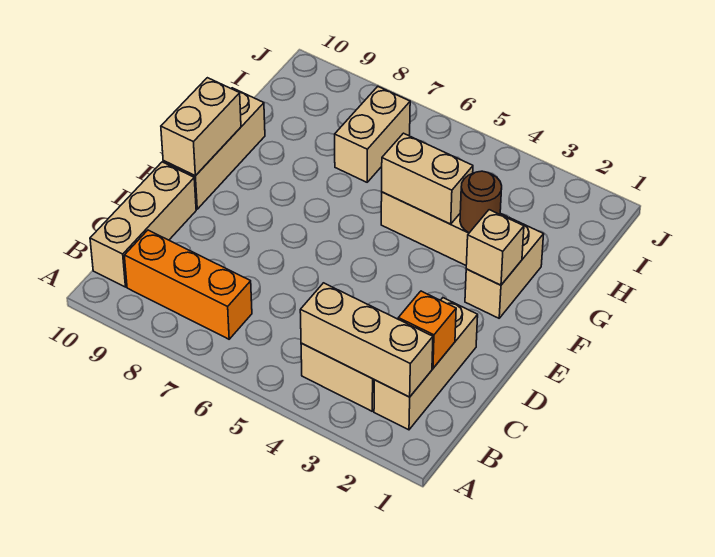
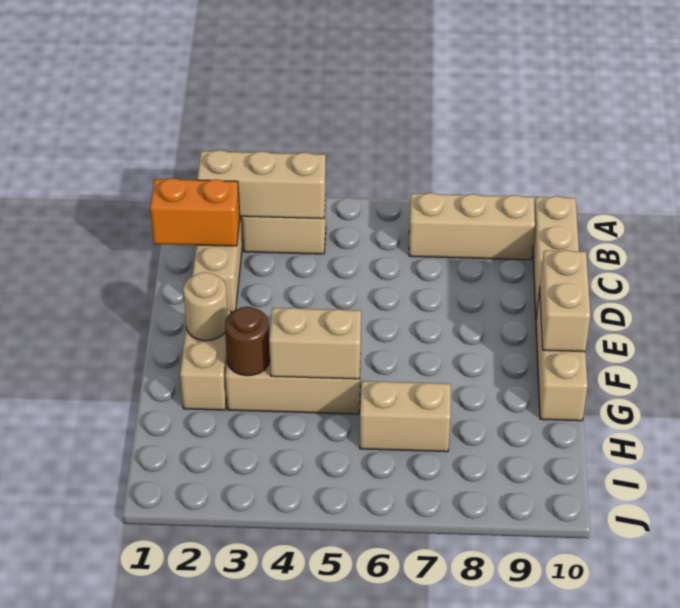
orange 1x3 brick [124,230,252,339] -> tan 1x3 brick [409,193,535,260]
orange 1x1 brick [398,291,456,368] -> orange 1x2 brick [150,178,240,246]
tan 1x1 brick [466,210,524,285] -> tan 1x1 round brick [183,272,228,341]
tan 1x2 brick [335,86,410,182] -> tan 1x2 brick turned to [360,381,451,452]

